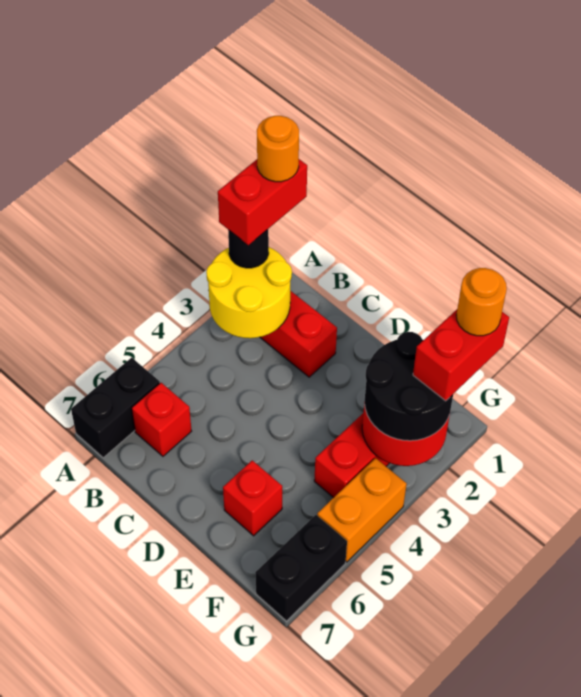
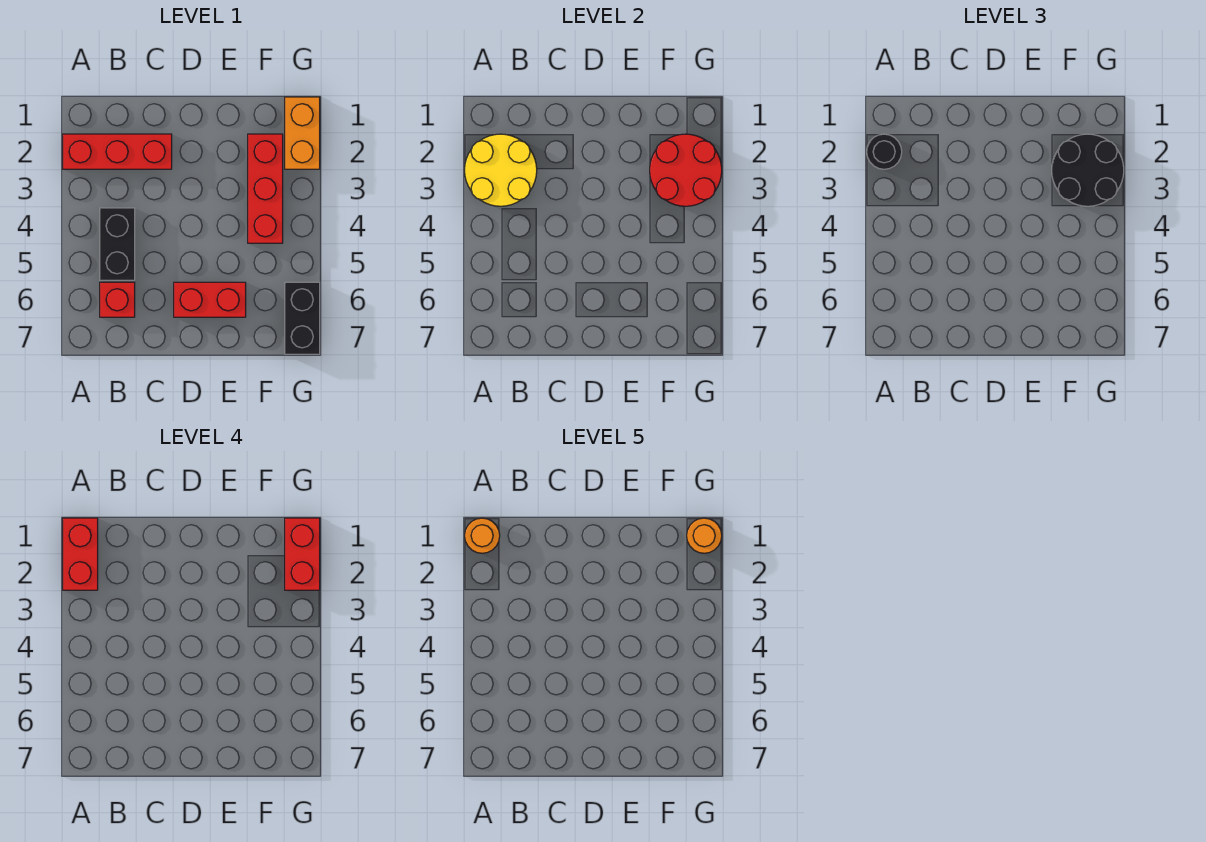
black 1x2 brick [71,358,160,458] -> black 1x2 brick moved to [100,208,135,280]
red 1x1 brick [223,460,282,536] -> red 1x2 brick [174,282,246,317]
orange 1x2 brick [317,458,407,562] -> orange 1x2 brick moved to [285,97,320,169]

